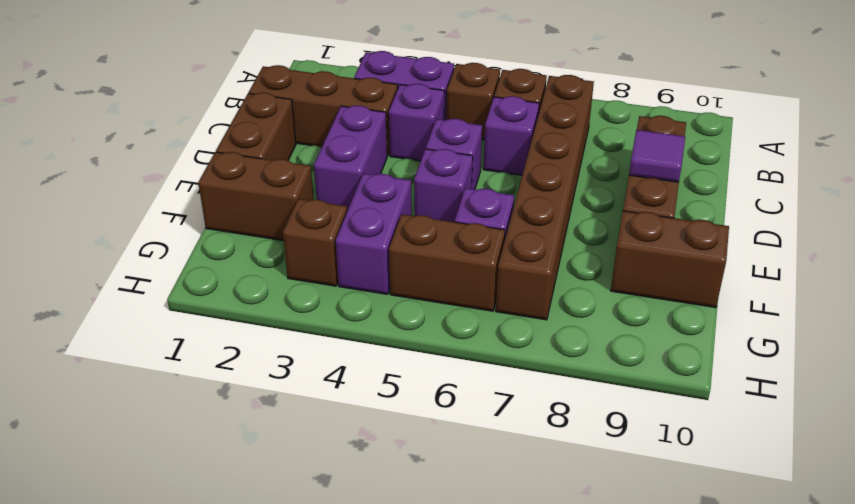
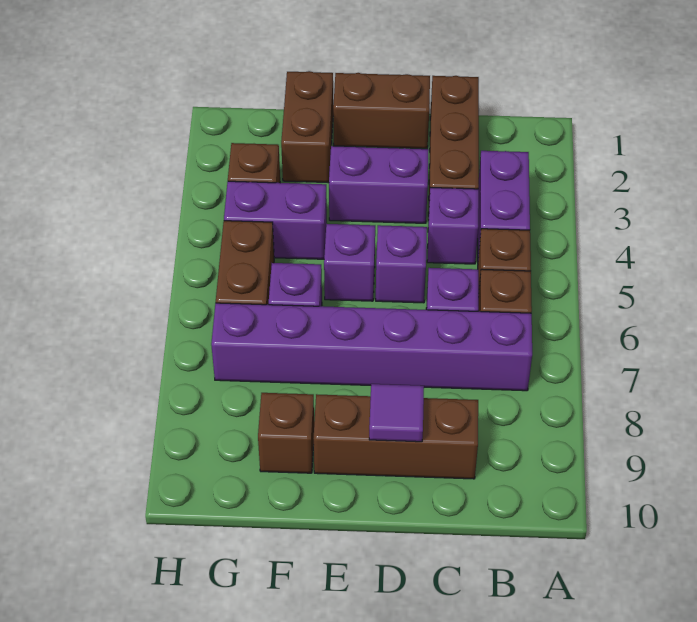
brown 1x6 brick [496,75,594,320] -> purple 1x6 brick [211,303,532,391]
brown 1x2 brick [611,211,729,308] -> brown 1x1 brick [258,393,314,473]

